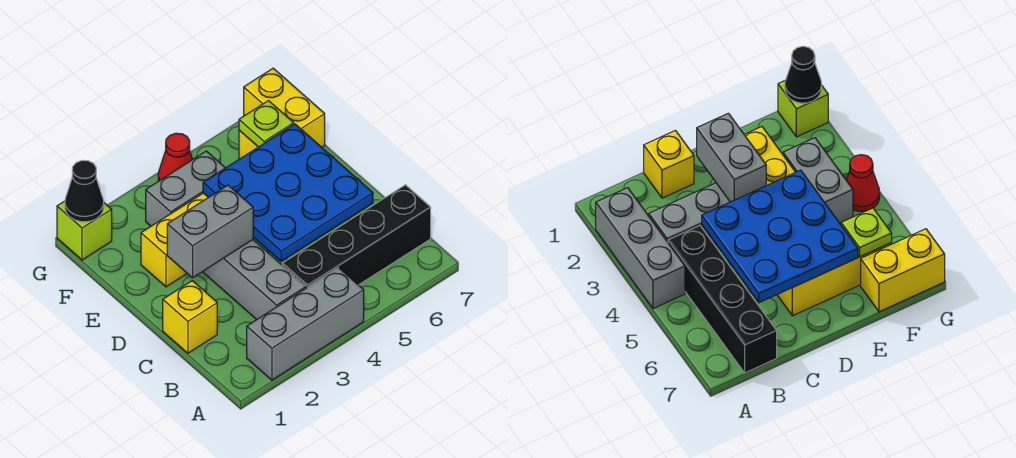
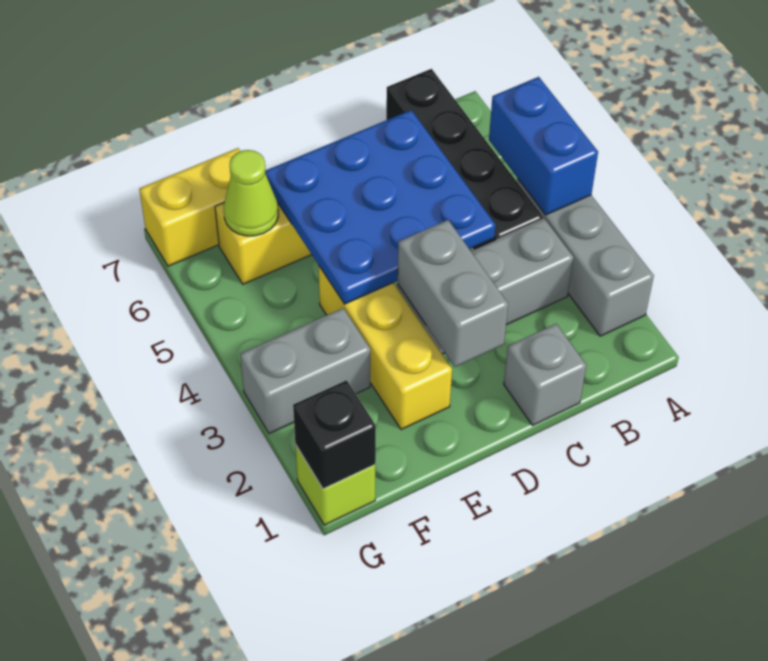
none -> blue 1x2 brick [489,77,598,215]
yellow 1x1 brick [163,281,217,353] -> grey 1x1 brick [504,324,586,425]
grey 1x2 brick [146,151,225,226] -> grey 1x2 brick turned to [240,308,370,434]
lime 1x1 plate [239,101,294,147] -> lime 1x1 cone [224,150,278,236]
black 1x1 cone [65,160,104,222] -> black 1x1 brick [293,380,376,489]
red 1x1 cone [158,133,192,181] -> none

